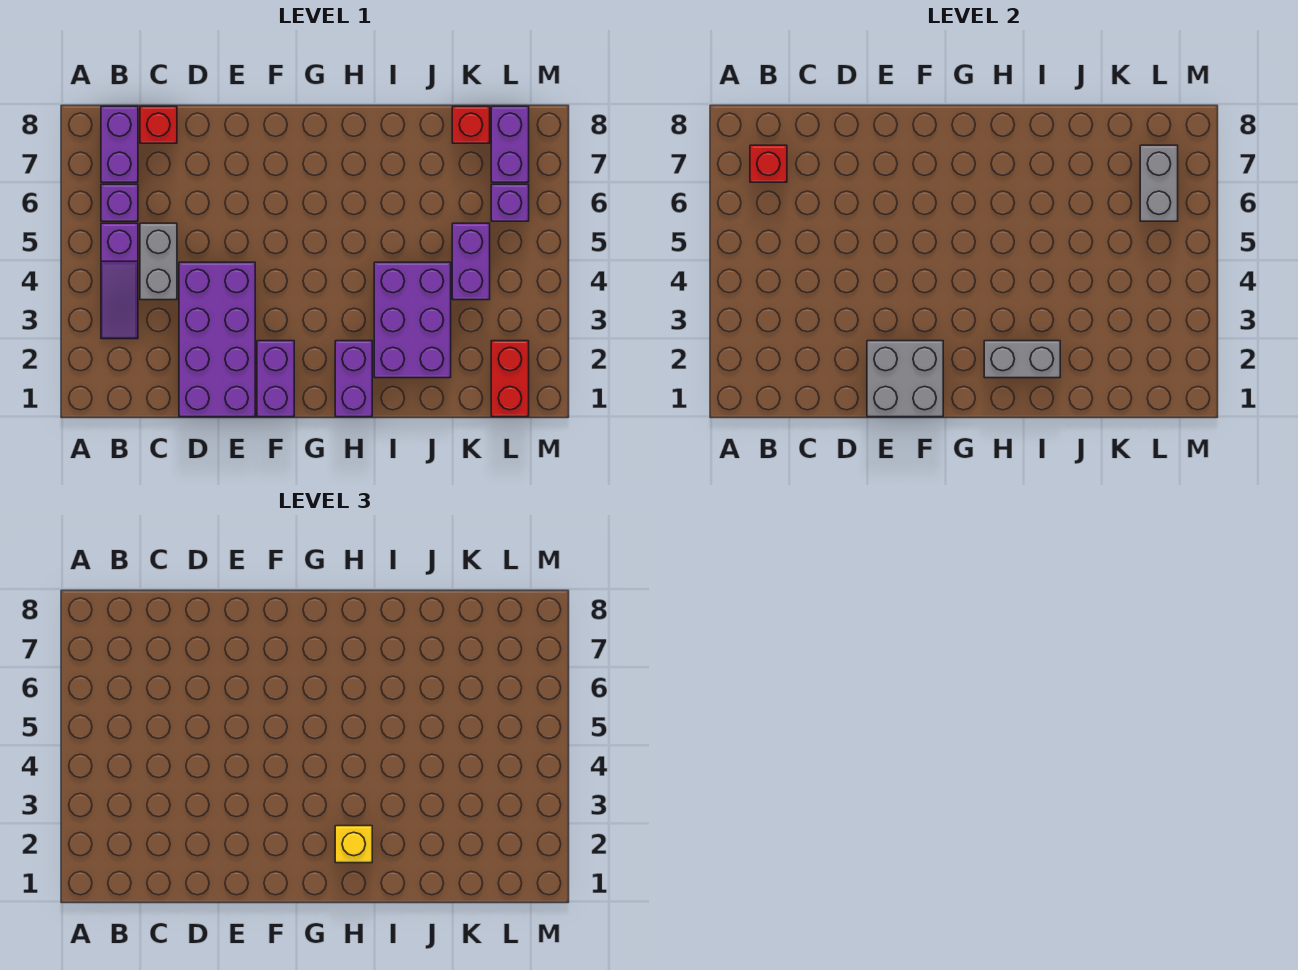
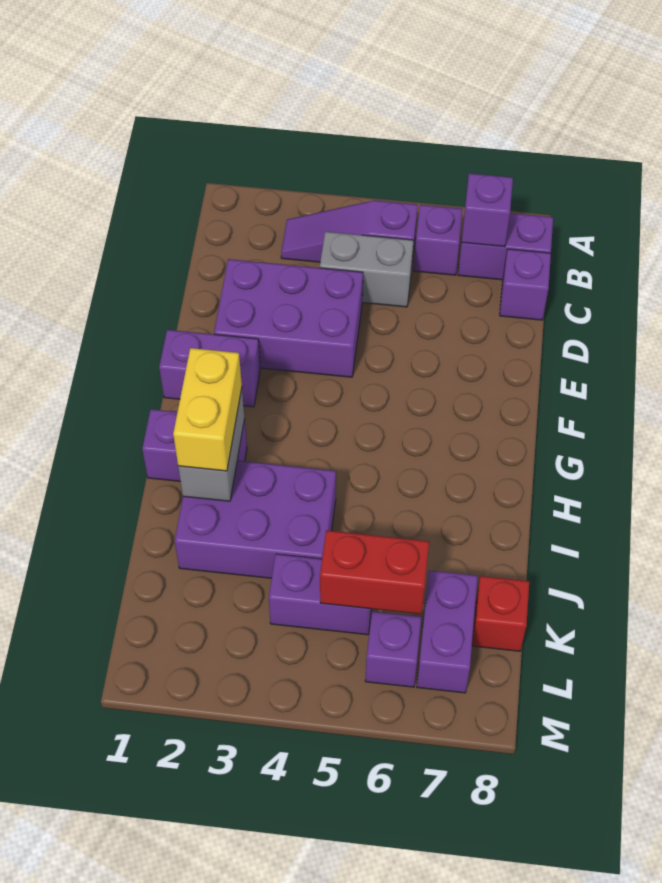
red 1x1 brick [750,145,787,182] -> purple 1x1 brick [462,173,513,247]
red 1x1 brick [140,106,177,143] -> purple 1x1 brick [500,249,551,320]
purple 2x4 brick [179,262,255,417] -> purple 2x3 brick [214,259,363,377]
grey 2x2 brick [867,341,943,417] -> none
yellow 1x1 brick [335,826,372,863] -> yellow 1x2 brick [173,348,242,471]
red 1x2 brick [491,341,529,417] -> red 1x2 brick moved to [320,530,429,614]
grey 1x2 brick [1140,145,1178,221] -> none
purple 1x2 brick [491,106,529,182] -> purple 1x2 brick turned to [417,570,478,693]

